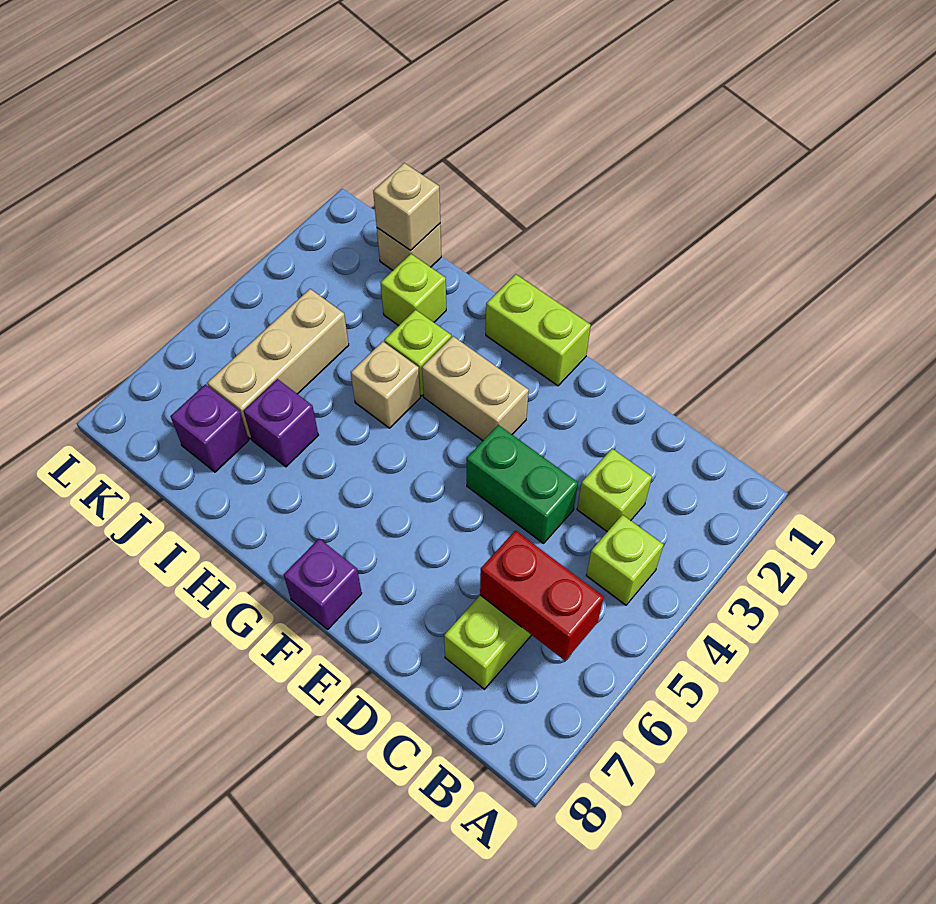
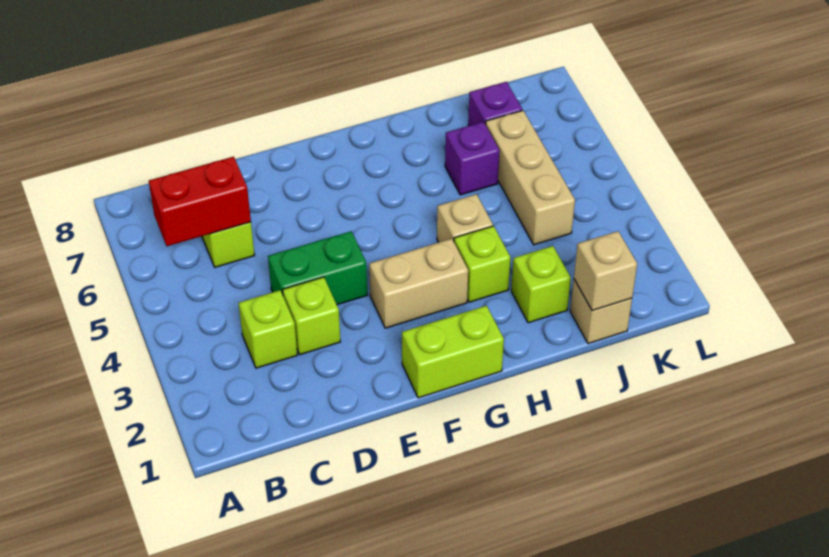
lime 1x1 brick [586,515,664,605] -> lime 1x1 brick moved to [283,277,340,355]
purple 1x1 brick [284,539,362,629] -> none

